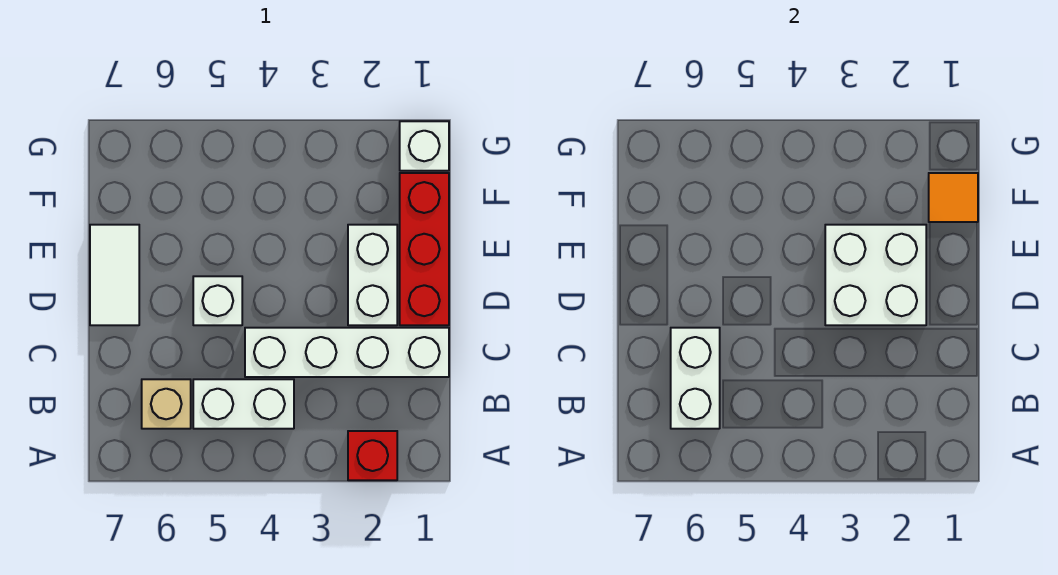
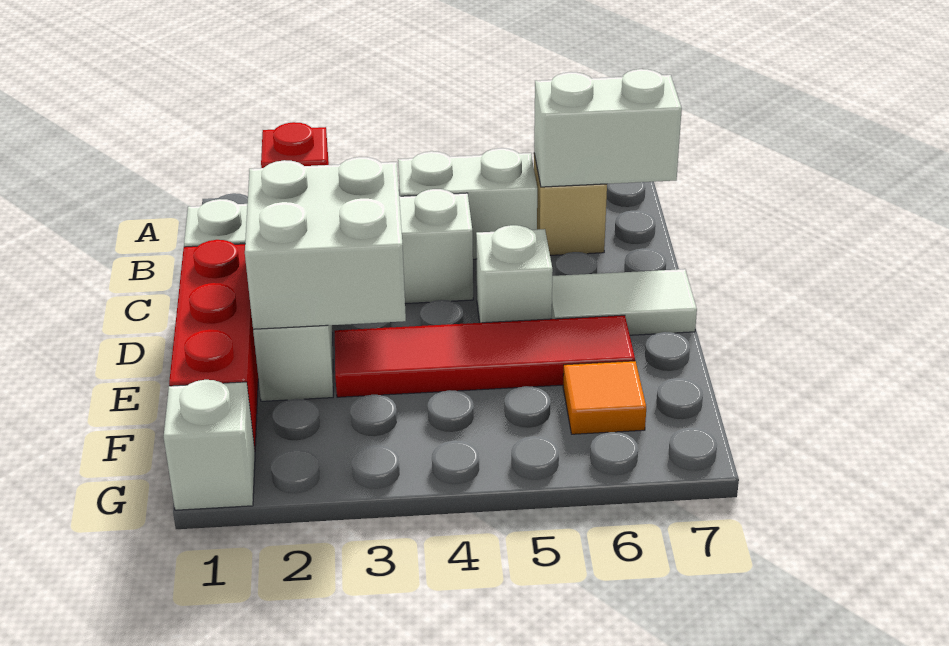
white 1x2 brick [671,328,720,429] -> white 1x2 brick turned to [534,69,682,187]
white 1x2 tile [90,225,139,325] -> white 1x2 tile turned to [552,269,697,335]
none -> red 1x4 tile [335,315,635,397]
orange 1x1 tile [929,173,978,222] -> orange 1x1 tile moved to [563,361,646,434]

